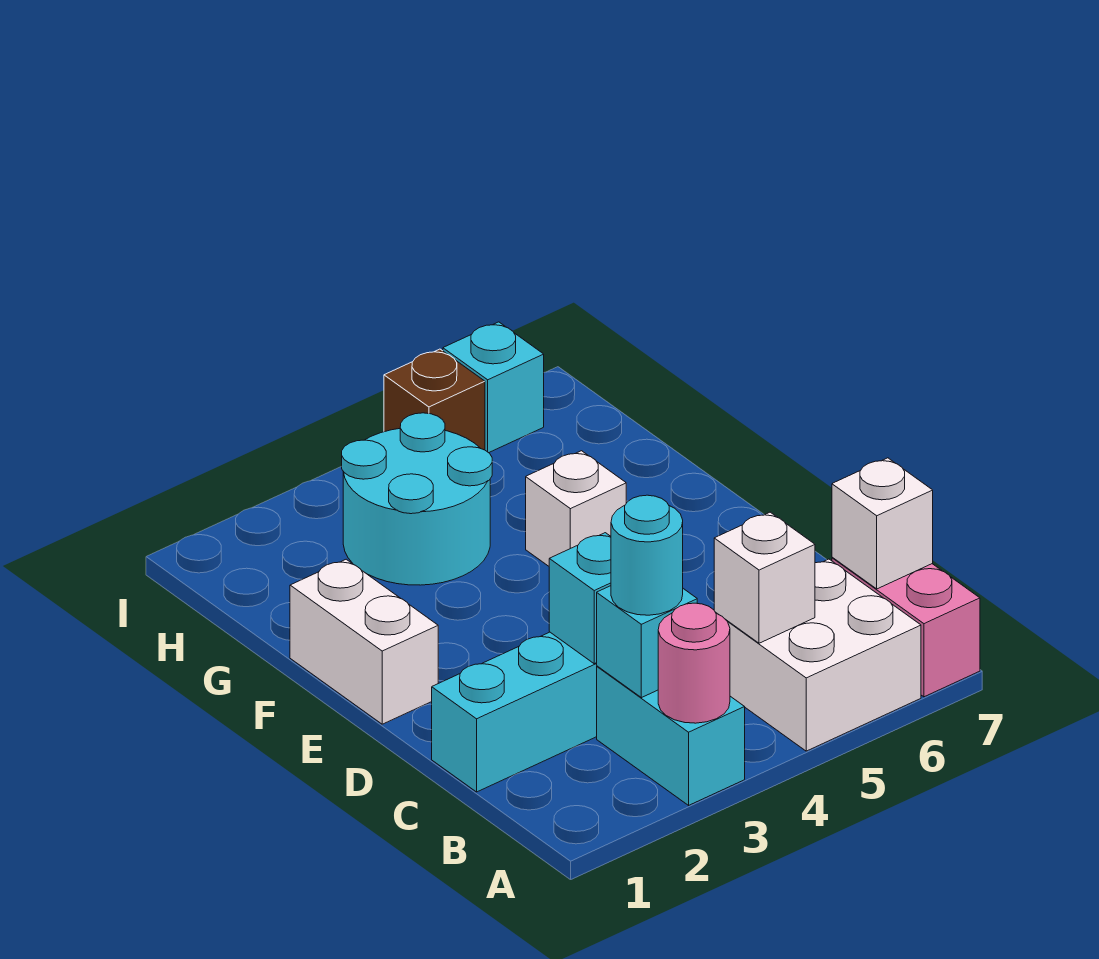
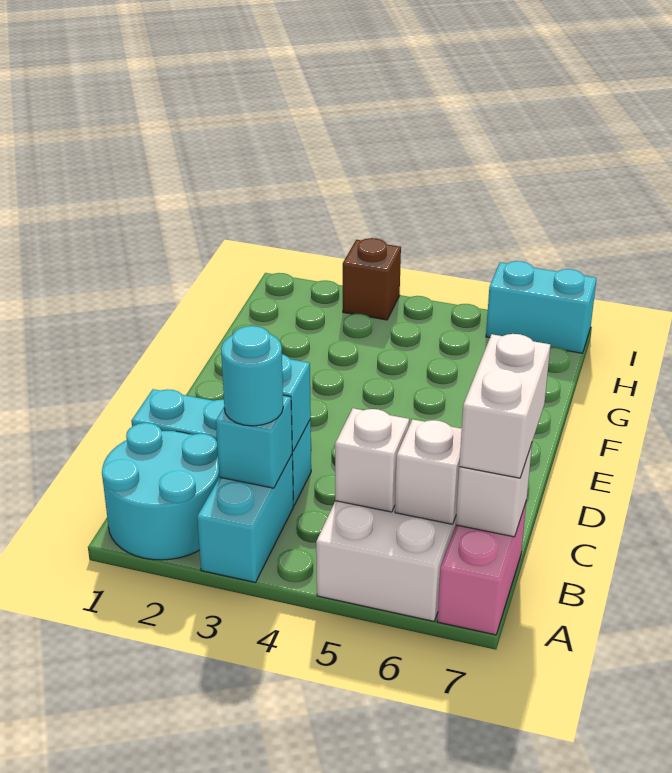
pink 1x1 round brick [658,603,730,723] -> none
white 1x2 brick [290,559,438,724] -> white 1x2 brick moved to [459,334,550,478]
white 1x1 brick [526,451,626,566] -> white 1x1 brick moved to [395,419,462,524]
cyan 2x2 round brick [342,413,492,585] -> cyan 2x2 round brick moved to [102,423,220,560]
brown 1x1 brick [384,349,485,450] -> brown 1x1 brick moved to [343,238,401,320]
cyan 1x1 brick [443,322,544,453] -> cyan 1x2 brick [486,261,597,353]

